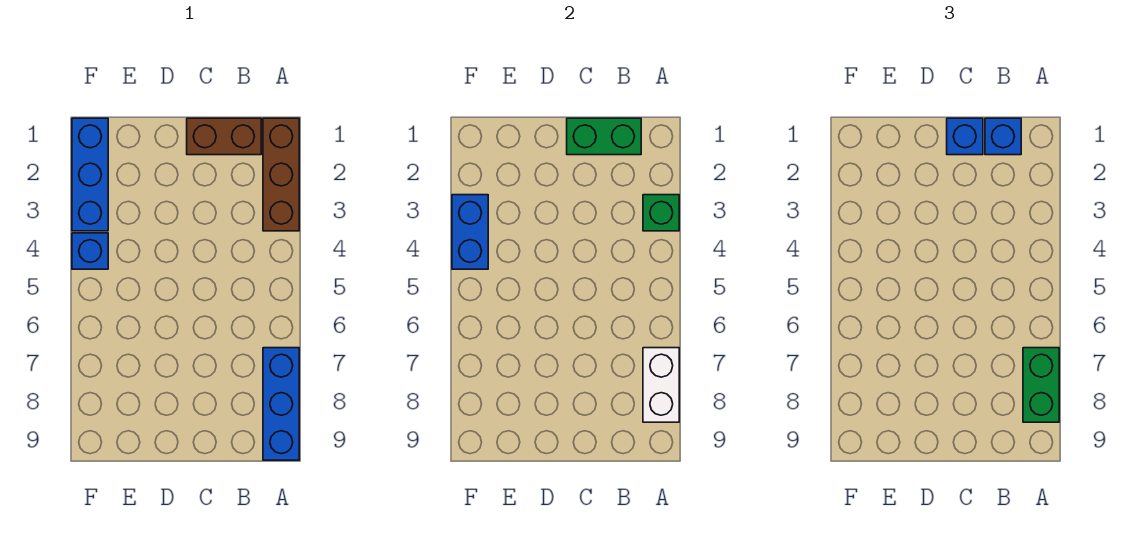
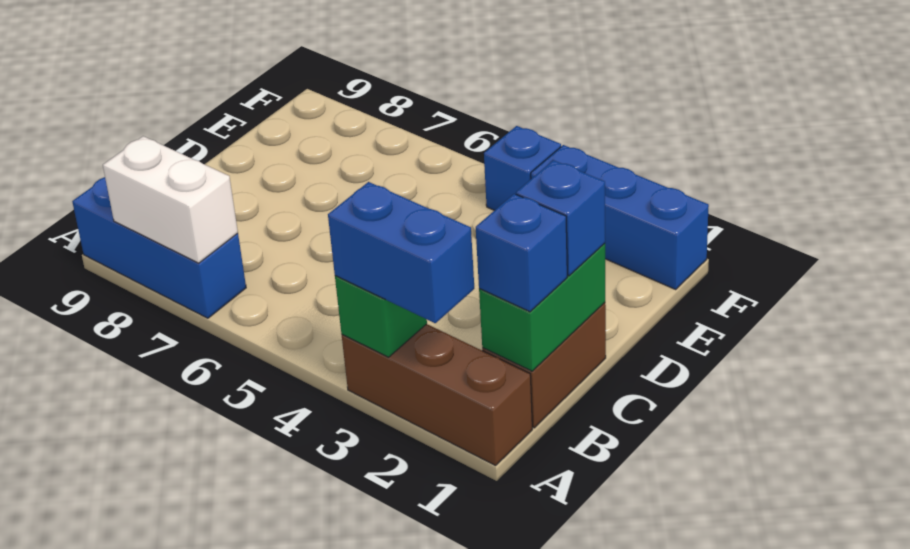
green 1x2 brick [1023,348,1059,422] -> none
blue 1x2 brick [452,195,488,269] -> blue 1x2 brick moved to [328,182,474,323]

